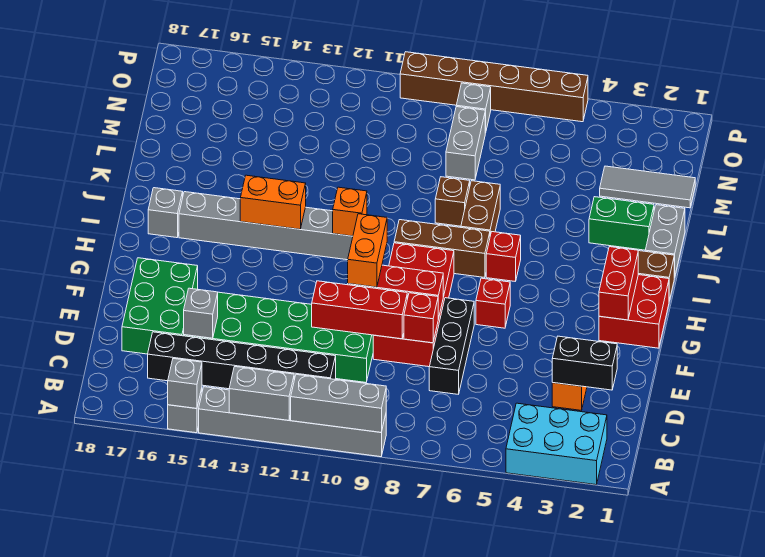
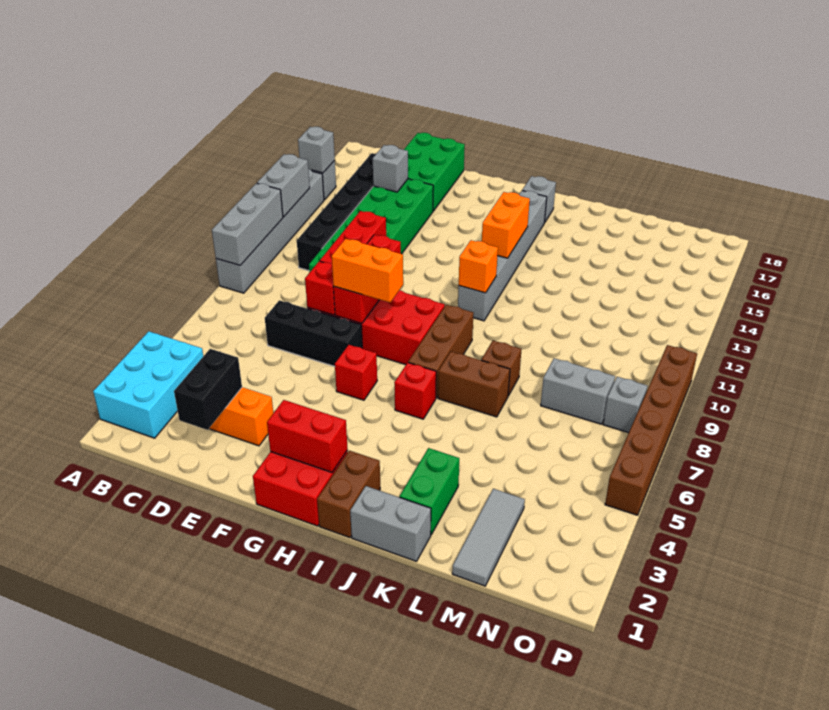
green 2x3 brick [122,258,198,354] -> green 2x3 brick turned to [404,133,465,211]
orange 1x2 brick [348,214,387,287] -> orange 1x2 brick moved to [332,239,403,302]

